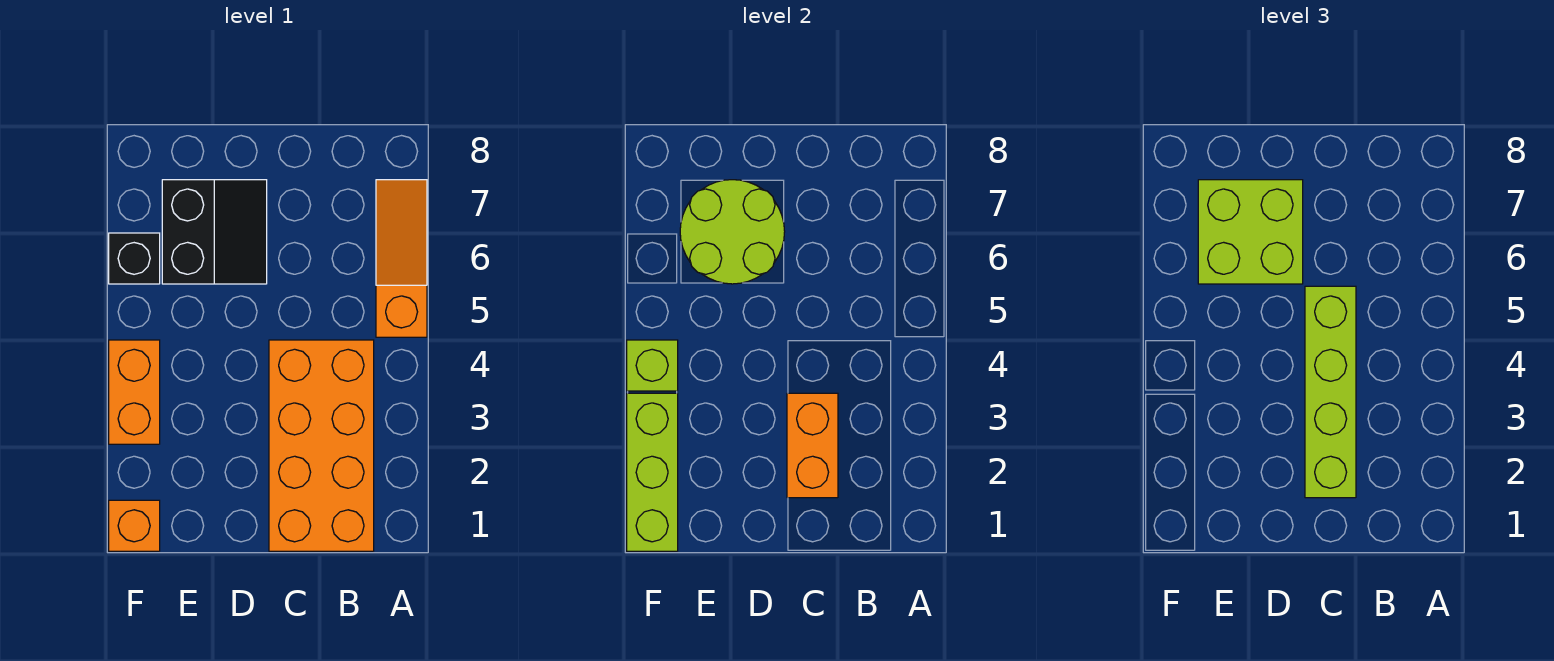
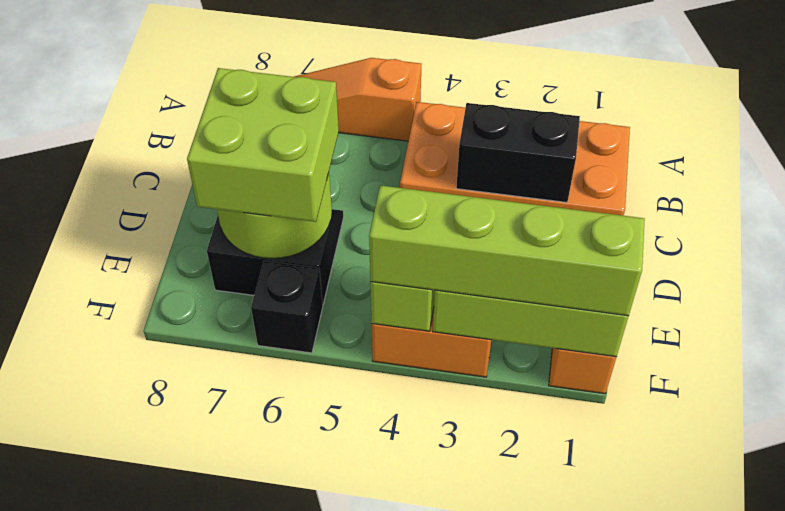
orange 1x2 brick [787,393,838,498] -> black 1x2 brick [456,103,580,202]
lime 1x4 brick [1305,286,1356,498] -> lime 1x4 brick moved to [369,185,645,316]

